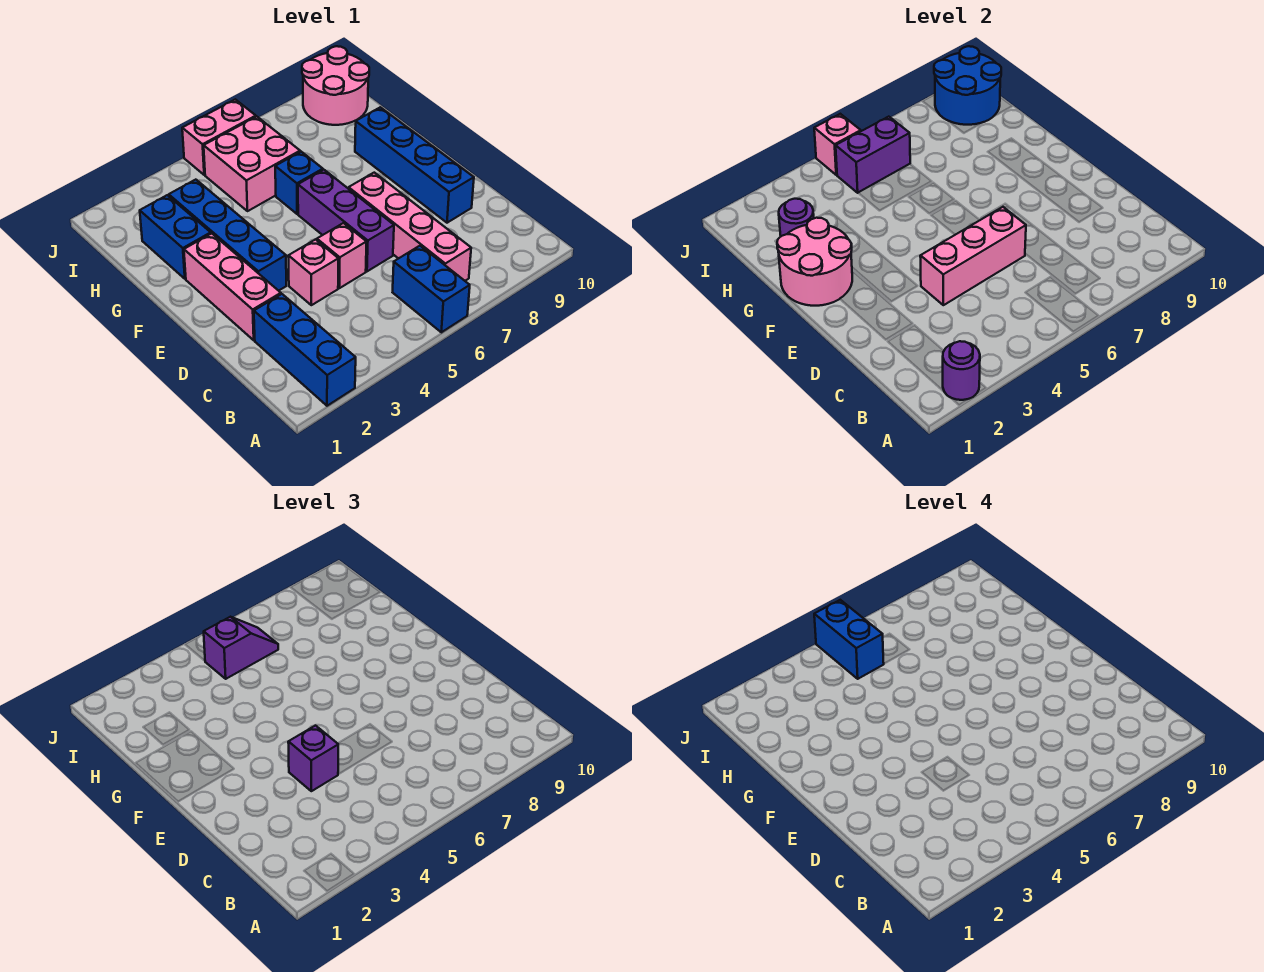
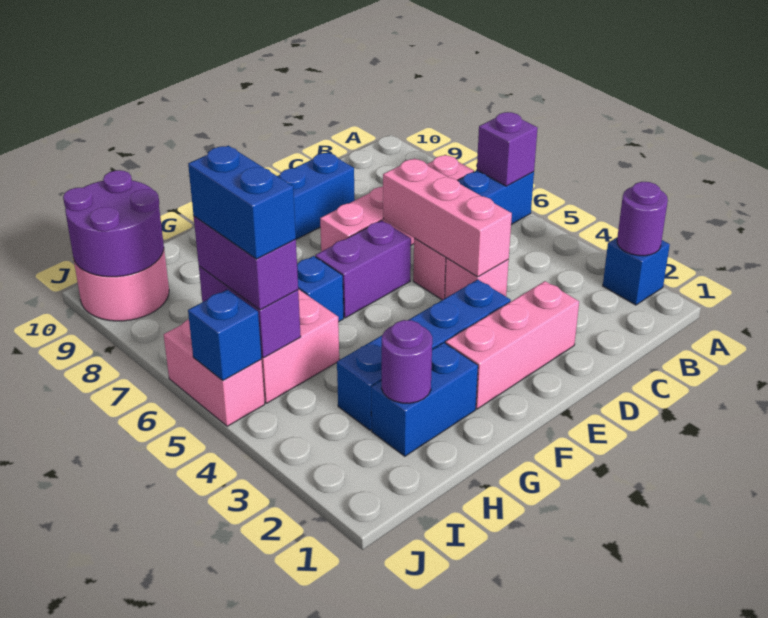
blue 1x3 brick [254,294,356,406] -> blue 1x1 brick [603,238,670,305]
purple 1x1 brick [288,725,338,791] -> purple 1x1 brick moved to [477,112,538,186]
purple 1x3 brick [298,170,394,271] -> purple 1x2 brick [315,220,411,318]
pink 2x2 round brick [777,218,852,306] -> none
purple 1x2 slope [204,617,278,679] -> purple 1x2 brick [194,216,298,310]
blue 1x2 brick [814,600,884,679] -> blue 1x2 brick turned to [188,146,296,259]
blue 2x2 round brick [934,46,1001,125] -> purple 2x2 round brick [63,170,164,277]
pink 1x1 brick [814,114,861,175] -> blue 1x1 brick [188,290,261,381]

